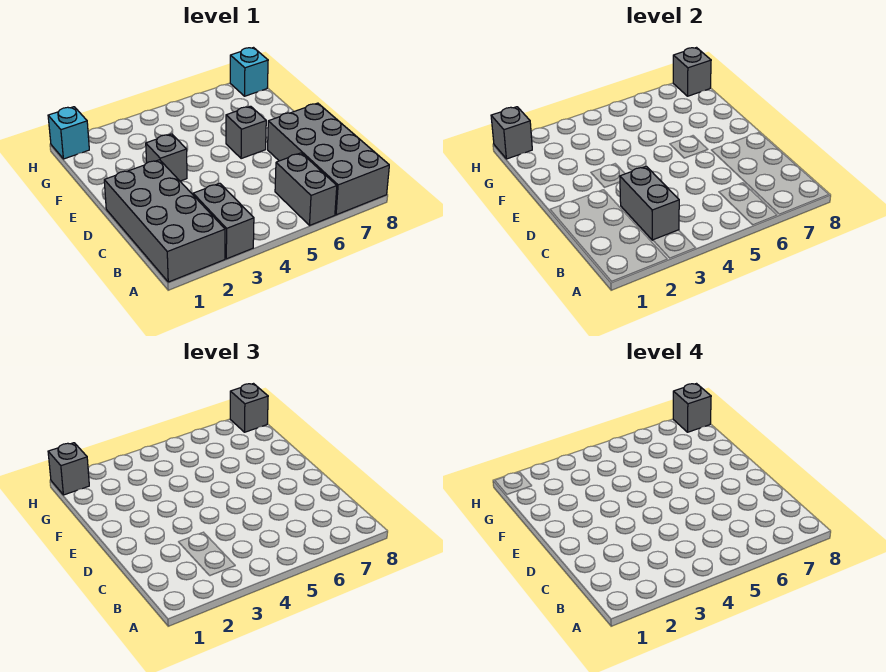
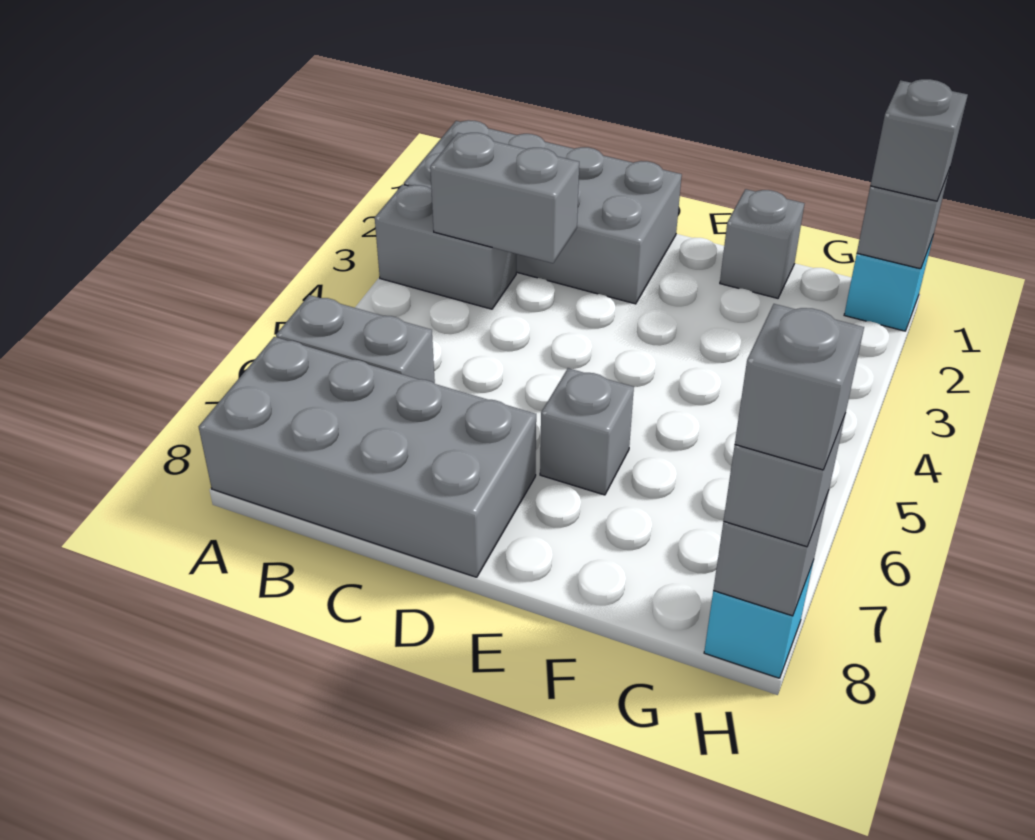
grey 1x1 brick [146,134,187,181] -> grey 1x1 brick moved to [720,189,804,298]

